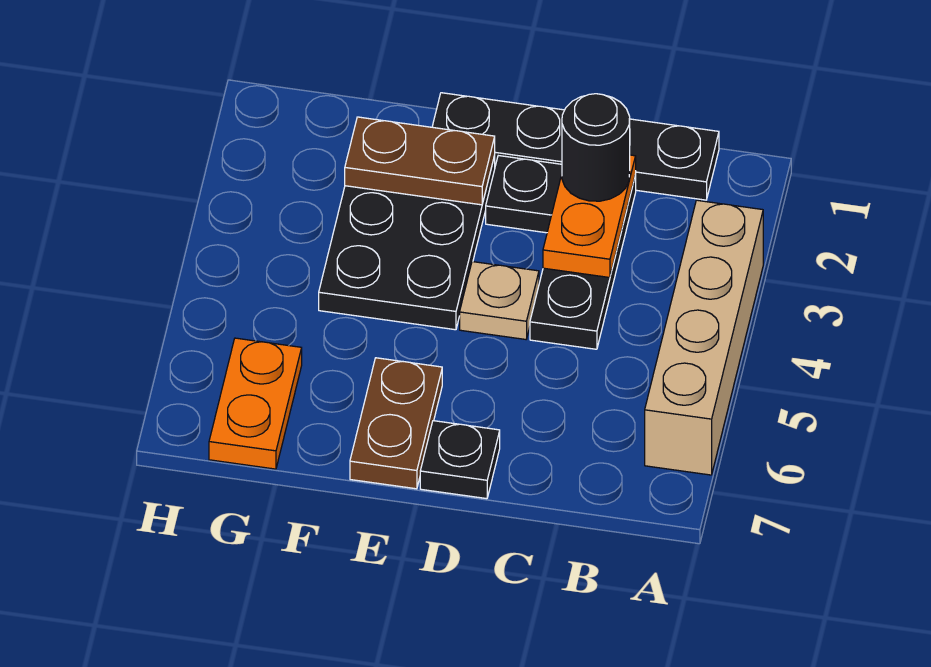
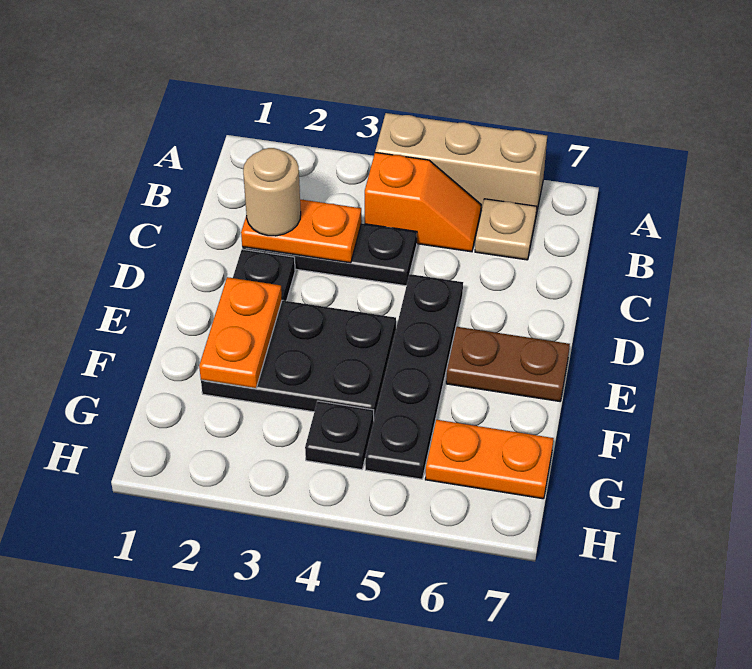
tan 1x4 brick [645,200,763,475] -> tan 1x3 brick [375,113,547,215]
black 1x4 plate [432,93,719,200] -> black 1x4 plate moved to [365,274,463,479]
none -> orange 1x2 slope [365,153,481,252]
black 1x1 round brick [562,94,630,201] -> tan 1x1 round brick [243,148,301,236]
tan 1x1 plate [460,262,539,339] -> tan 1x1 plate moved to [475,199,537,260]
black 1x1 plate [420,421,500,499] -> black 1x1 plate moved to [305,401,374,470]
brown 1x2 plate [345,117,495,205] -> orange 1x2 plate [199,277,282,388]

